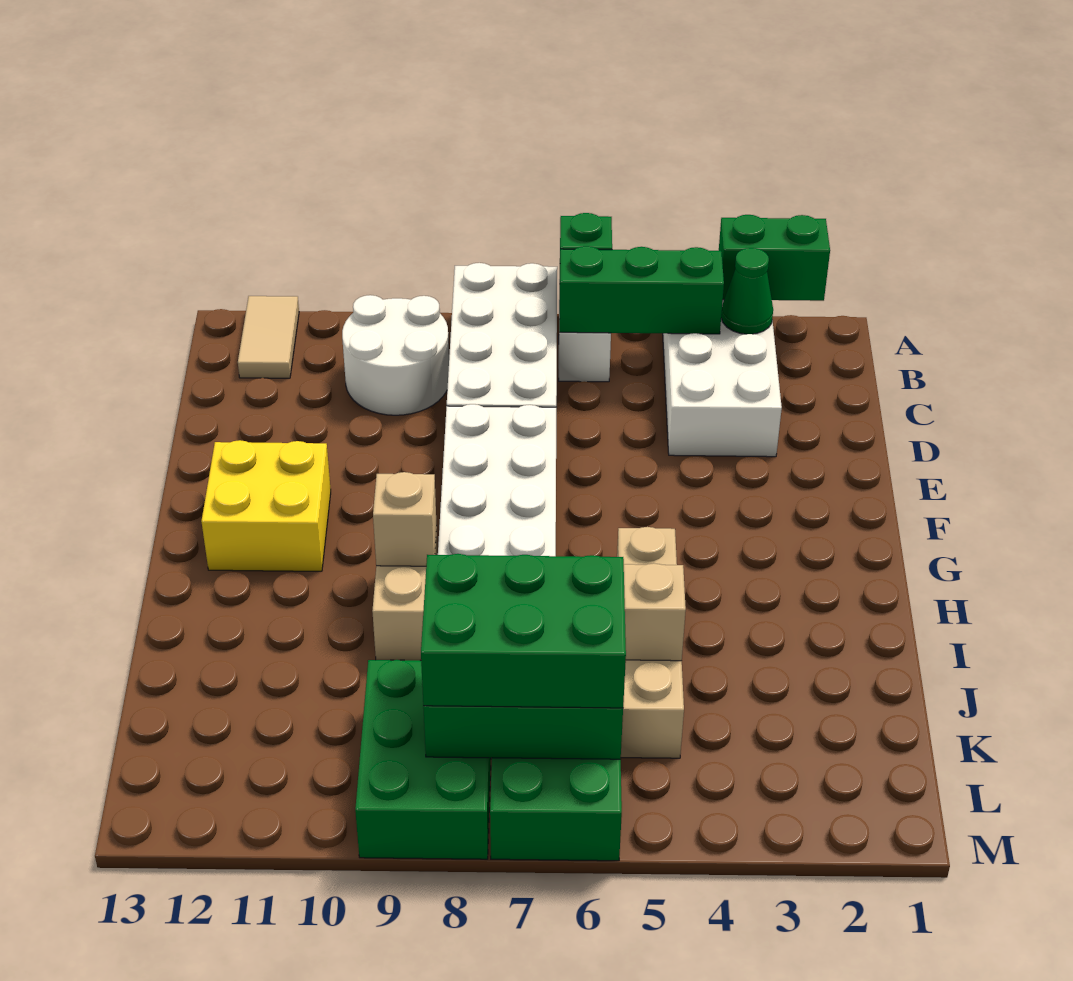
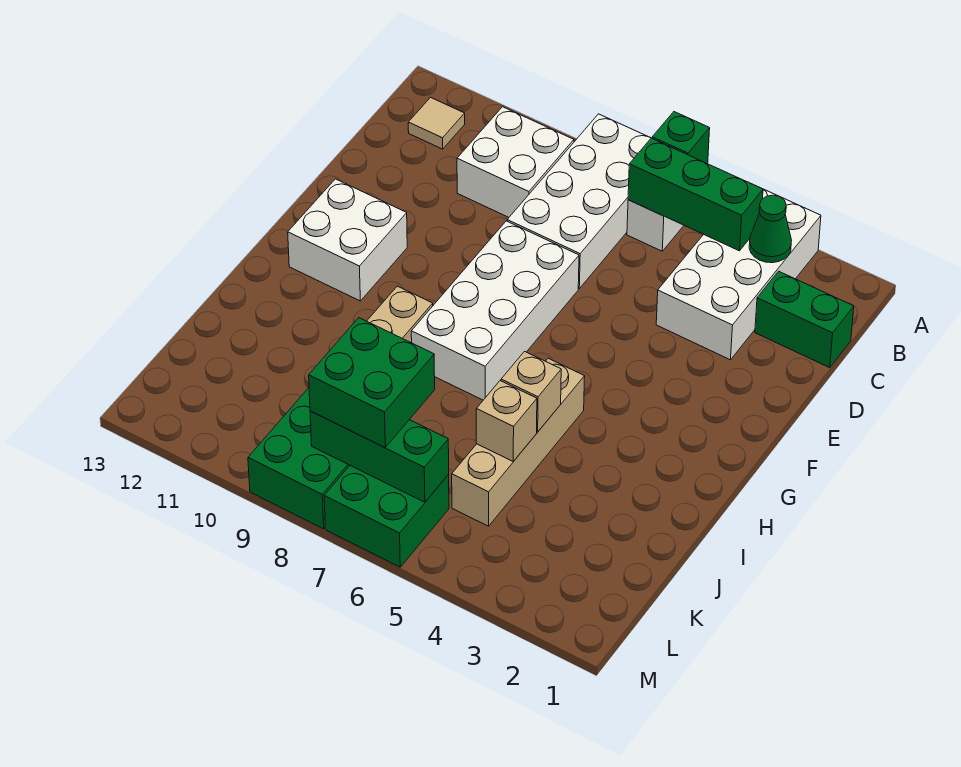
green 1x2 brick [719,215,830,301] -> green 1x2 brick moved to [755,271,854,368]
tan 1x2 tile [238,296,299,378] -> tan 1x1 tile [408,97,465,149]
white 2x2 round brick [342,295,449,415] -> white 2x2 brick [457,107,574,217]
yellow 2x2 brick [201,440,331,571] -> white 2x2 brick [288,179,407,301]
tan 1x1 brick [373,472,437,566] -> tan 1x1 brick moved to [501,352,561,432]
green 2x3 brick [421,554,626,708] -> green 2x2 brick [309,318,435,448]

